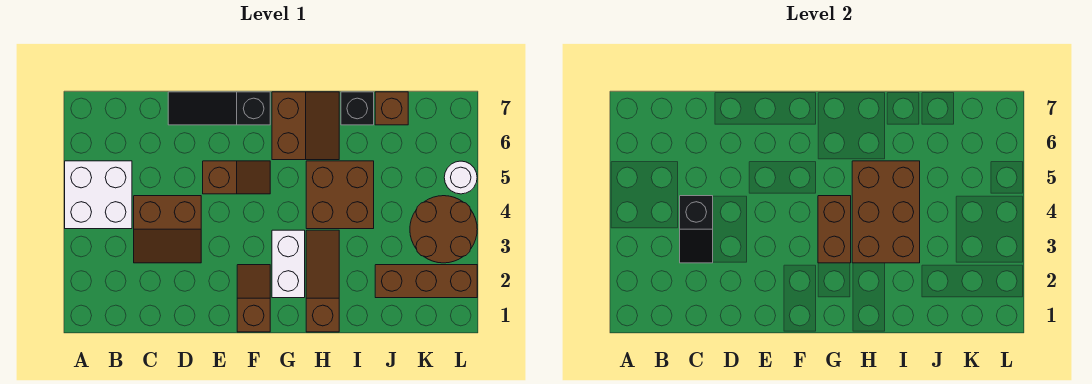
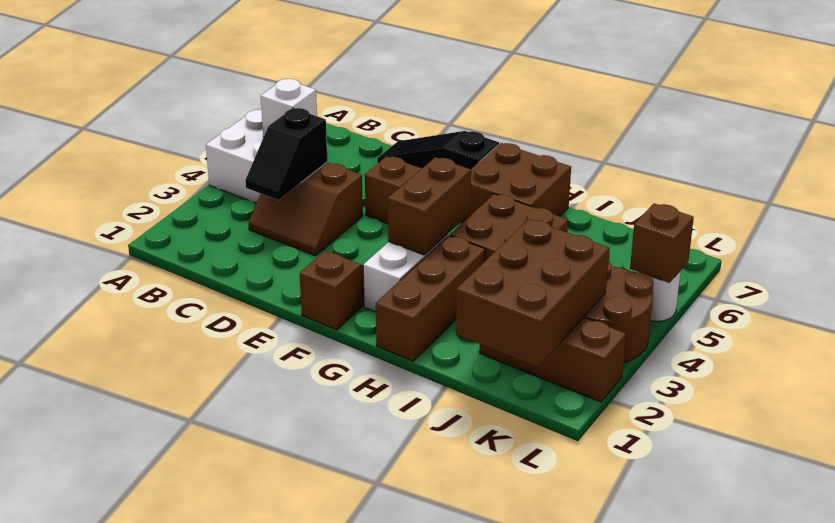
none -> white 1x1 brick [261,79,317,137]
brown 2x2 slope [272,92,339,160] -> brown 2x2 brick [461,143,571,223]
brown 1x3 slope [306,230,339,332] -> brown 1x3 brick [376,236,485,361]
brown 2x3 brick [852,161,920,263] -> brown 2x3 brick moved to [456,219,609,367]
black 1x1 brick [341,92,374,125] -> none
brown 1x1 brick [375,92,408,125] -> brown 1x1 brick moved to [630,203,694,283]

